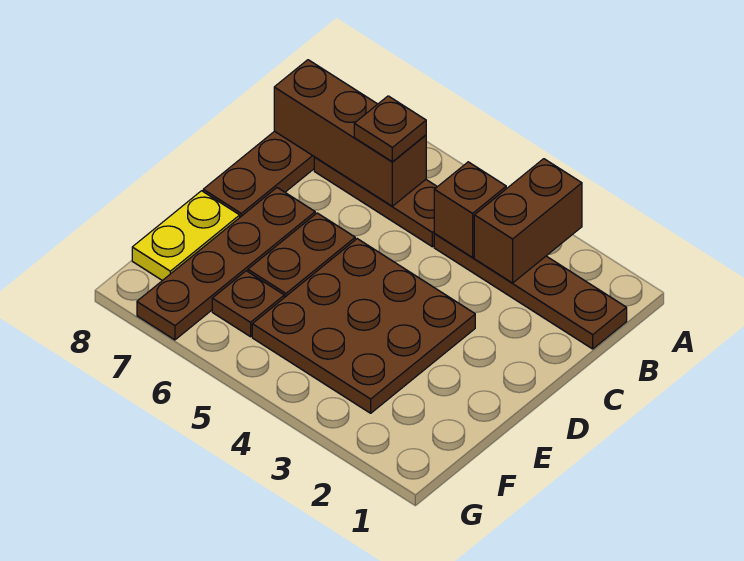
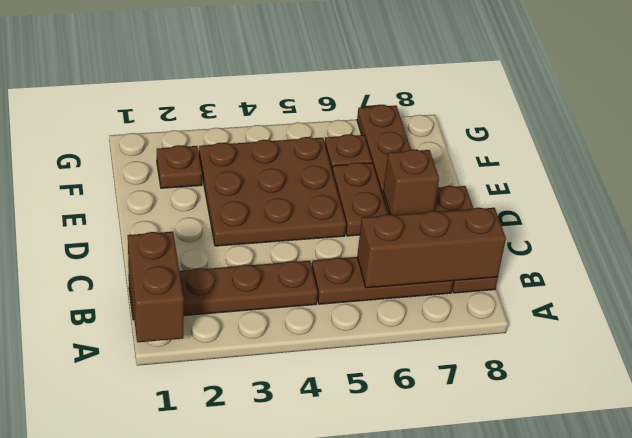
brown 1x2 brick [474,159,582,283] -> brown 1x2 brick moved to [128,232,184,342]
brown 1x1 brick [434,162,506,257] -> brown 1x1 brick moved to [383,149,439,215]
brown 1x1 plate [354,96,426,162] -> brown 1x1 plate moved to [157,145,202,188]
yellow 1x2 plate [132,191,240,281] -> none

